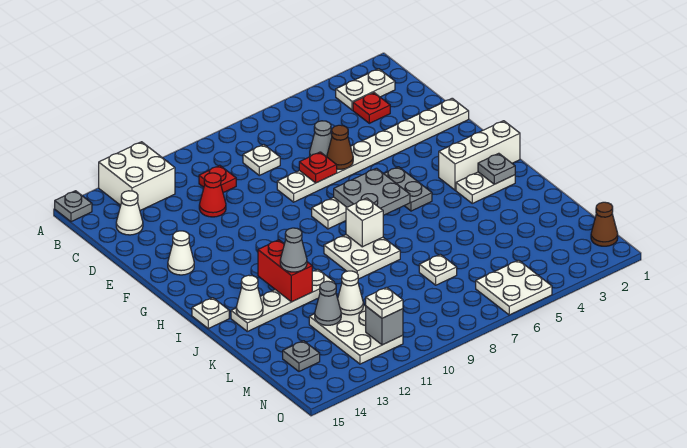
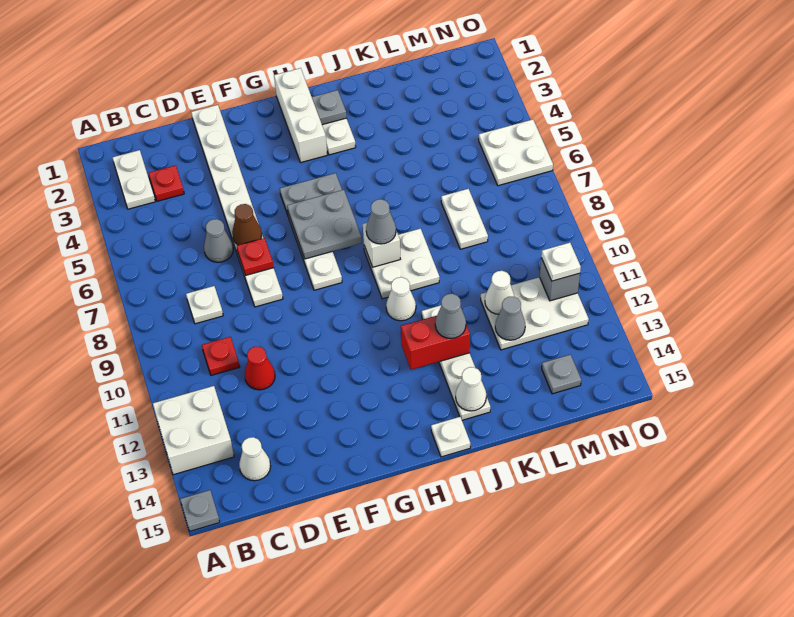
white 1x1 cone [168,231,194,275] -> white 1x1 cone moved to [386,277,416,321]
none -> grey 1x1 cone [366,199,396,244]
white 1x1 plate [419,254,457,285] -> white 1x2 plate [441,189,488,249]
brown 1x1 cone [591,202,618,246] -> none

